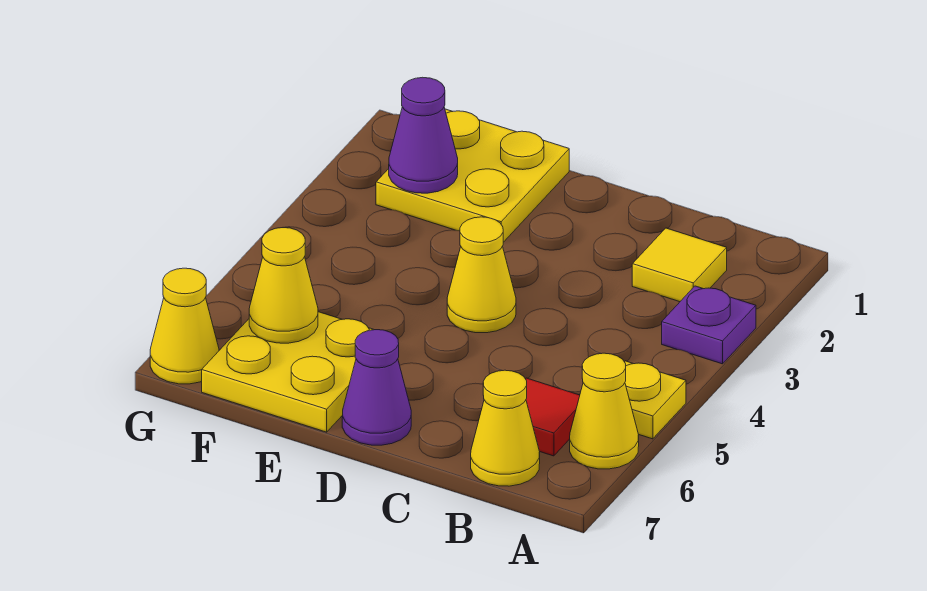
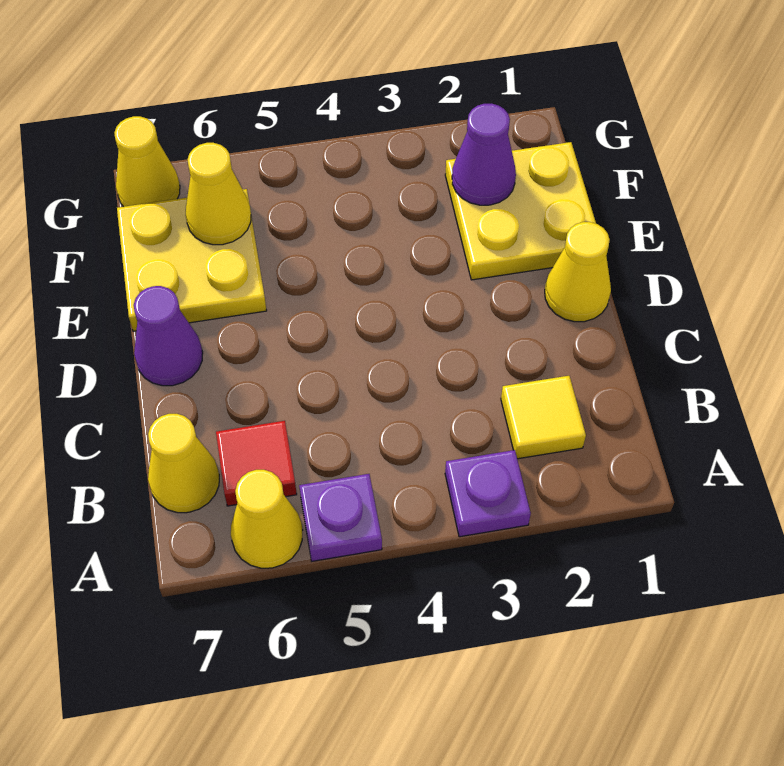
yellow 1x1 plate [625,361,686,439] -> purple 1x1 plate [299,474,382,561]
yellow 1x1 cone [447,217,516,333] -> yellow 1x1 cone moved to [545,222,611,322]

